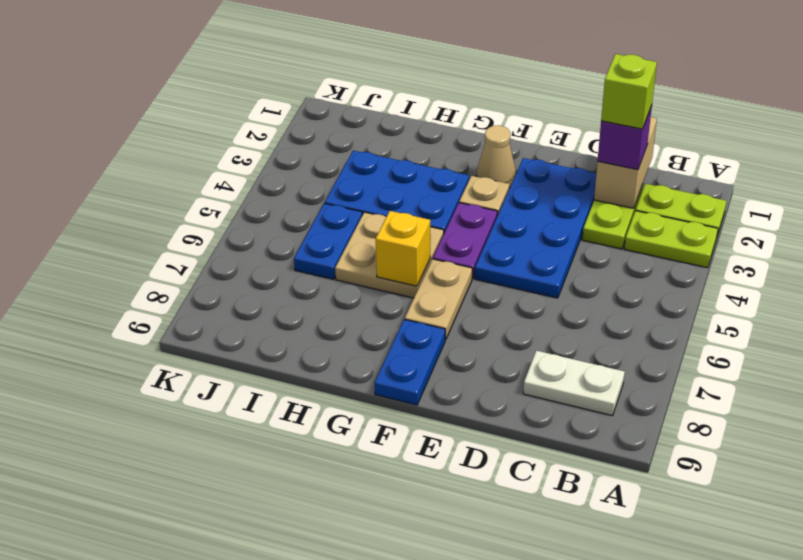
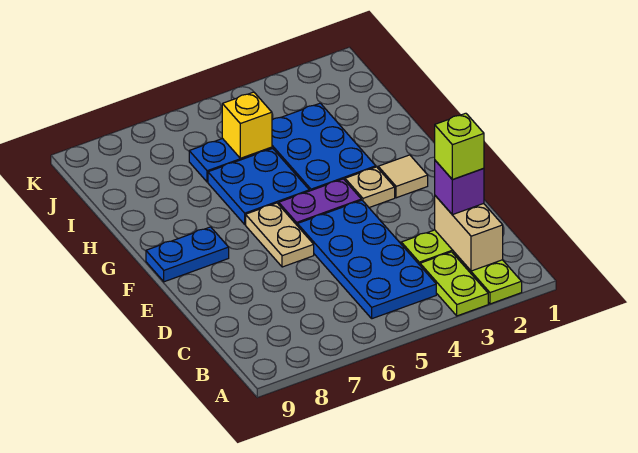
white 1x2 plate [523,351,625,416] -> none
tan 1x2 brick [594,117,657,208] -> tan 1x2 brick turned to [435,196,503,271]
blue 2x4 plate [475,158,596,298] -> blue 2x4 plate turned to [297,200,436,319]
tan 1x1 cone [476,125,516,188] -> tan 1x1 tile [378,155,428,198]
tan 1x2 plate [405,259,472,340] -> tan 1x2 plate turned to [246,203,314,267]
tan 2x2 plate [335,212,444,298] -> blue 2x2 plate [208,149,309,224]
yellow 1x1 brick [376,211,430,286] -> yellow 1x1 brick moved to [222,92,272,158]

